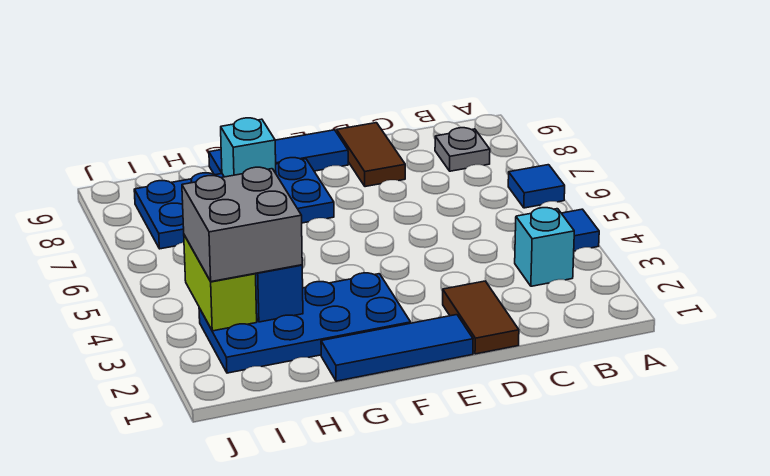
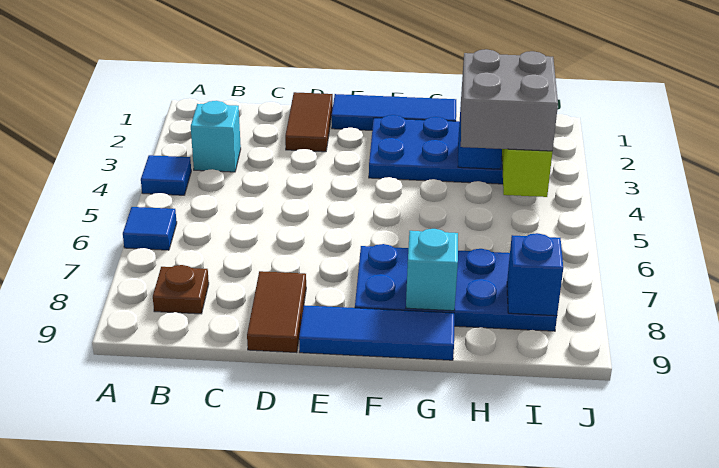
grey 1x1 plate [435,128,490,171] -> brown 1x1 plate [153,265,209,314]
none -> blue 1x1 brick [507,233,563,316]

